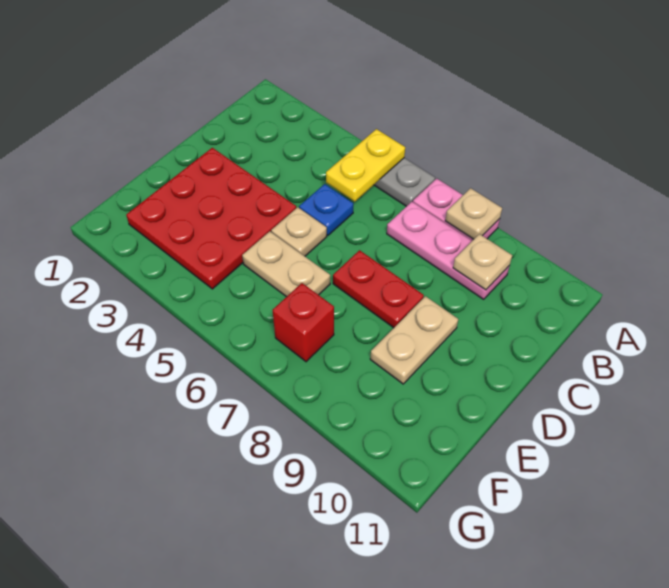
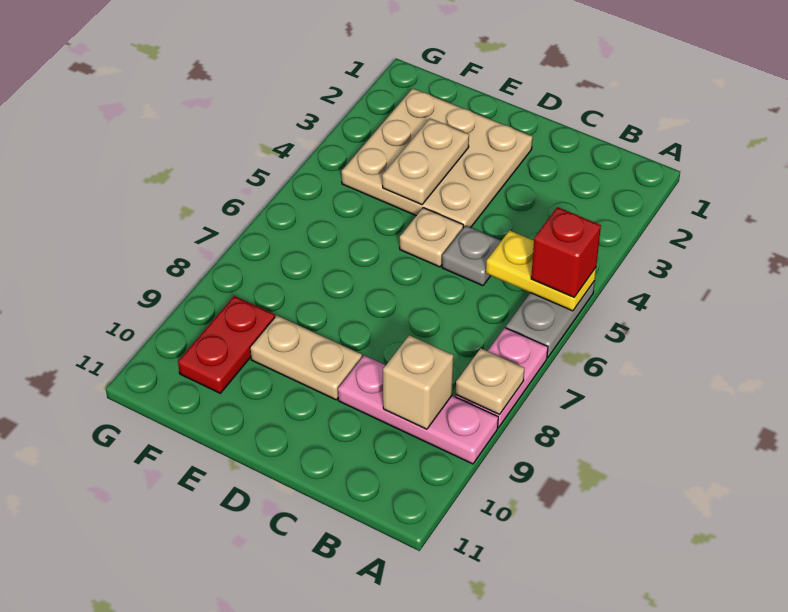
pink 1x3 plate [387,202,509,299] -> pink 1x3 plate turned to [338,355,498,464]
tan 1x1 plate [453,234,512,290] -> tan 1x1 brick [383,335,453,429]
blue 1x1 plate [299,184,353,235] -> grey 1x1 plate [442,226,501,286]
red 3x3 plate [126,148,296,289] -> tan 3x3 plate [342,88,533,228]
red 1x2 plate [333,250,424,328] -> red 1x2 plate moved to [178,296,275,393]
tan 1x2 plate [242,231,330,297] -> tan 1x2 plate moved to [382,119,469,204]
red 1x1 brick [273,283,334,362] -> red 1x1 brick moved to [531,207,601,297]

